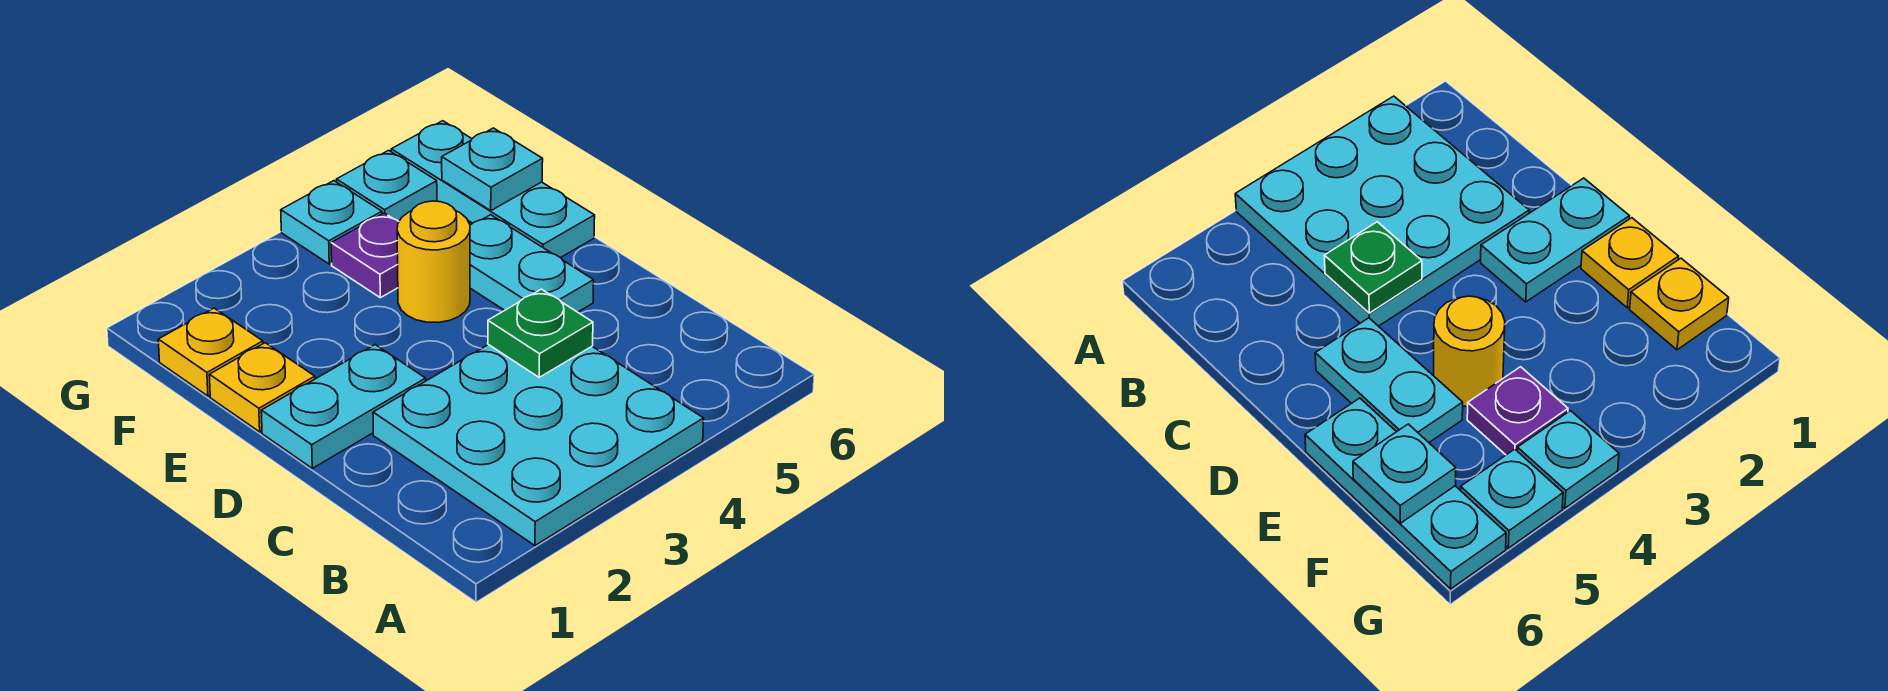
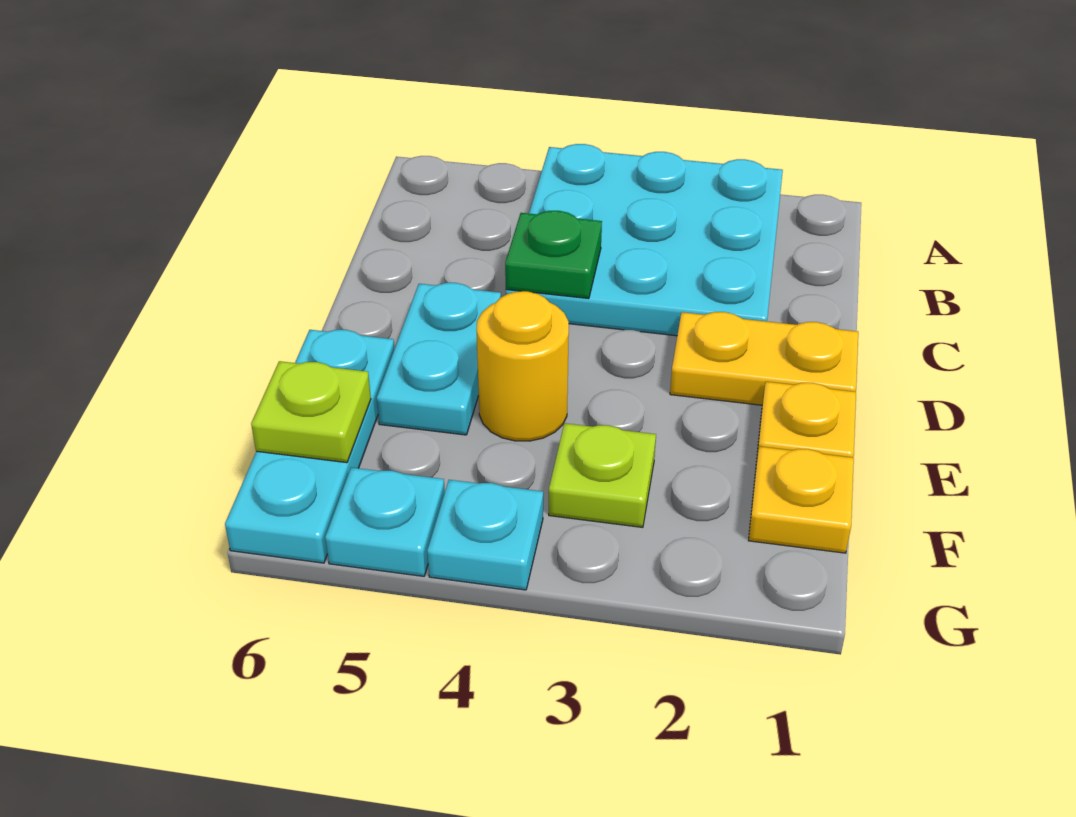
cyan 1x2 plate [261,345,426,468] -> yellow 1x2 plate [670,312,858,405]
none -> lime 1x1 plate [549,423,656,527]
purple 1x1 plate [331,213,399,298] -> none
cyan 1x1 plate [442,128,543,211] -> lime 1x1 plate [251,361,371,463]

